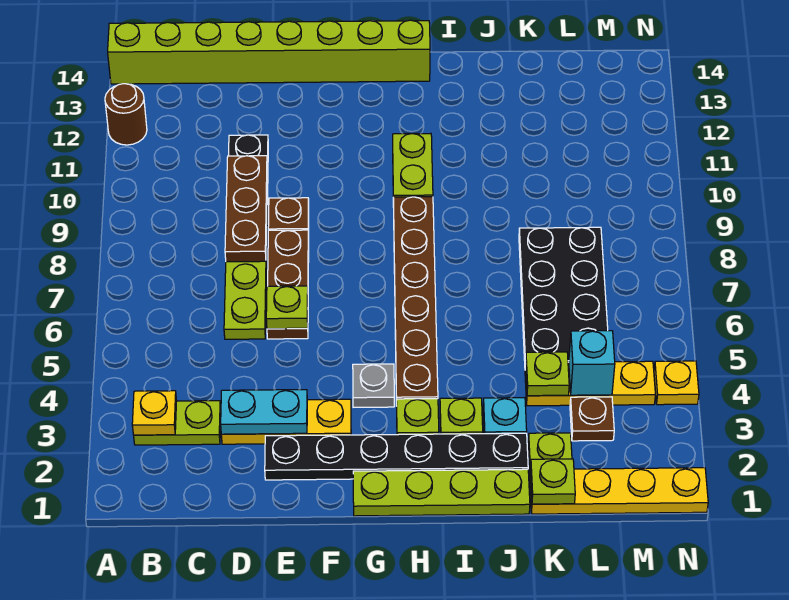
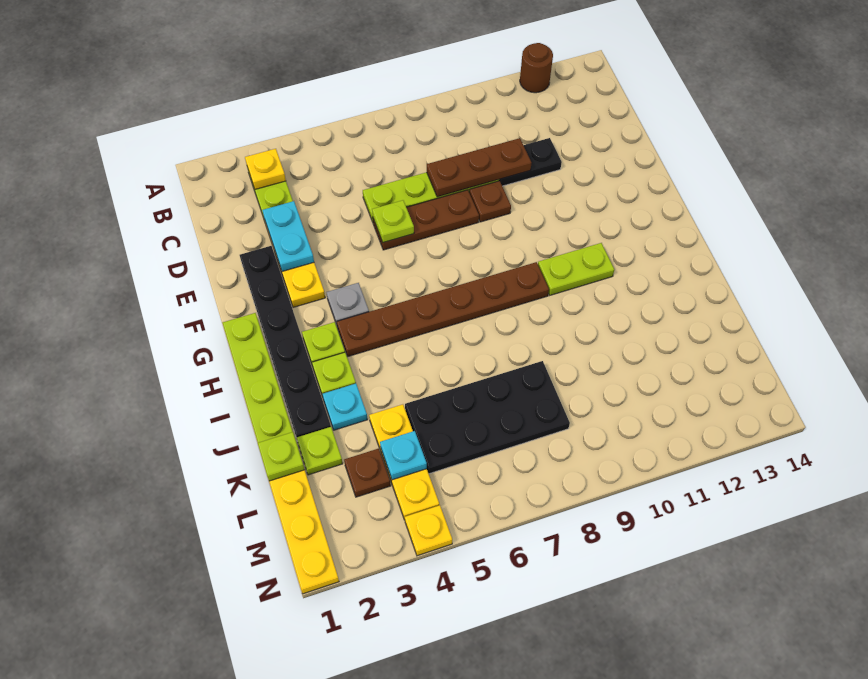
lime 1x8 brick [108,20,430,84] -> none
lime 1x1 plate [526,352,569,396] -> none
cyan 1x1 brick [569,331,615,395] -> cyan 1x1 plate [380,431,427,480]

